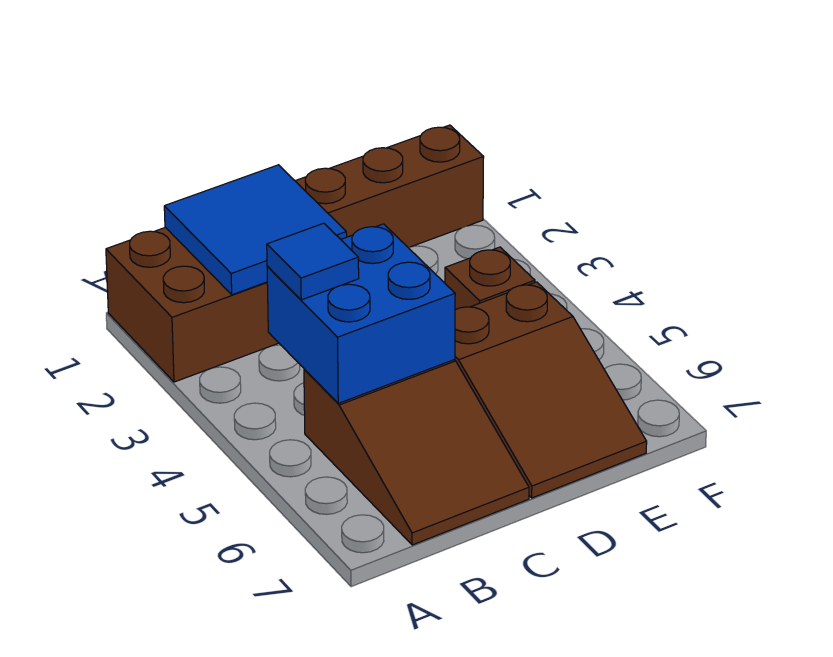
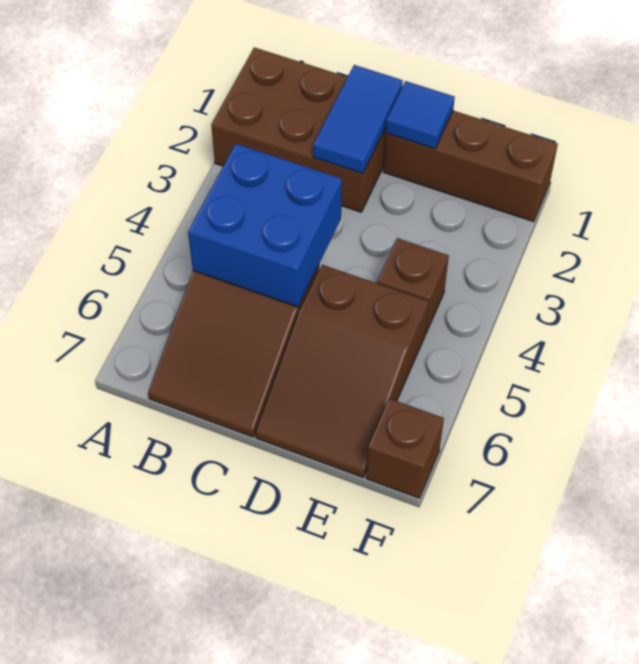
blue 2x2 tile [164,165,347,295] -> blue 1x2 tile [313,65,403,174]
blue 1x1 tile [267,223,359,300] -> blue 1x1 tile moved to [386,81,455,149]
none -> brown 1x1 brick [366,399,444,498]

